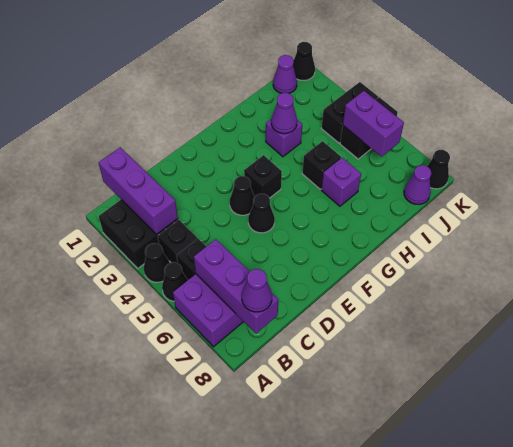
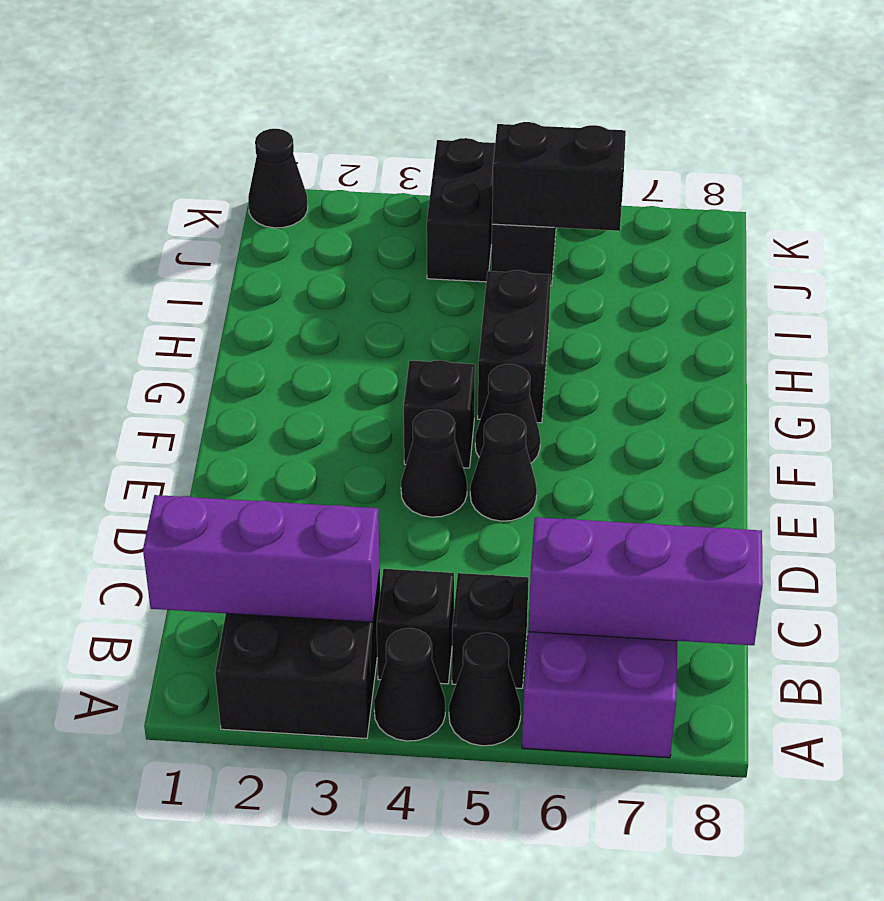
purple 1x1 cone [242,269,272,312] -> none
purple 1x1 brick [266,119,302,157] -> none
purple 1x1 cone [271,93,297,134] -> none
black 1x1 brick [302,141,341,189] -> black 1x2 brick [478,270,551,423]
purple 1x1 brick [321,158,361,206] -> none
purple 1x1 cone [273,55,297,93] -> none
purple 1x2 brick [343,91,404,157] -> black 1x2 brick [492,122,626,231]
purple 1x1 cone [404,165,431,205] -> none
black 1x1 cone [427,150,450,189] -> black 1x1 cone moved to [475,364,540,463]

